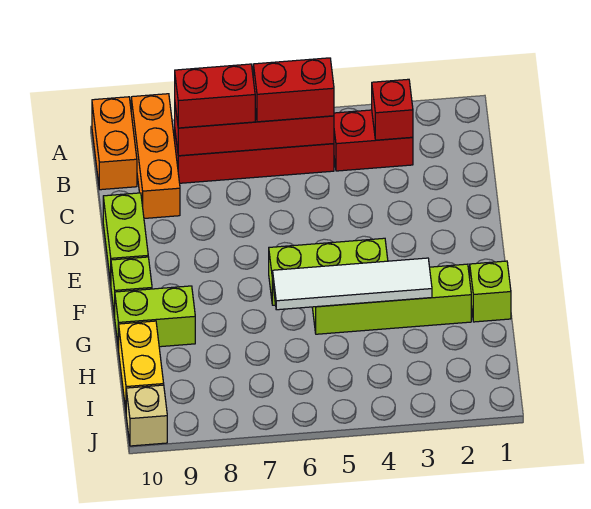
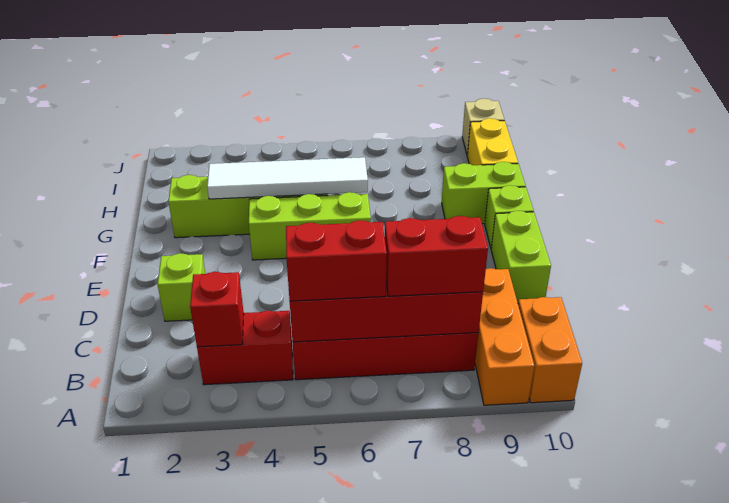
lime 1x1 brick [470,261,511,322] -> lime 1x1 brick moved to [157,253,205,321]

